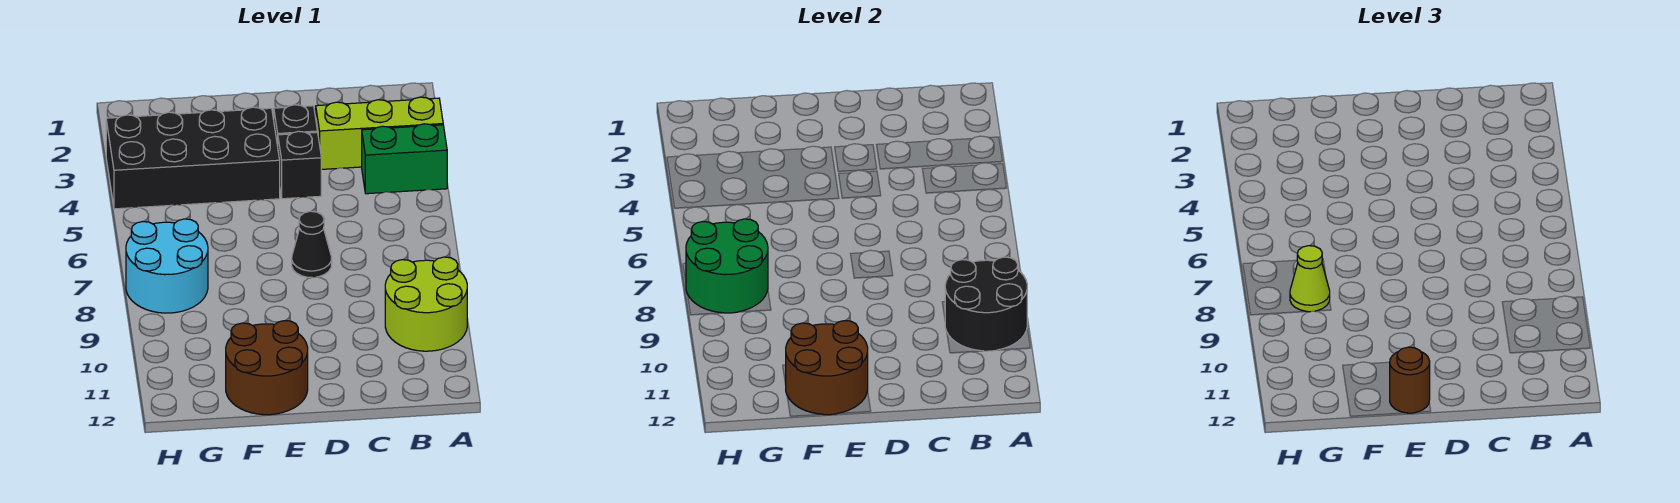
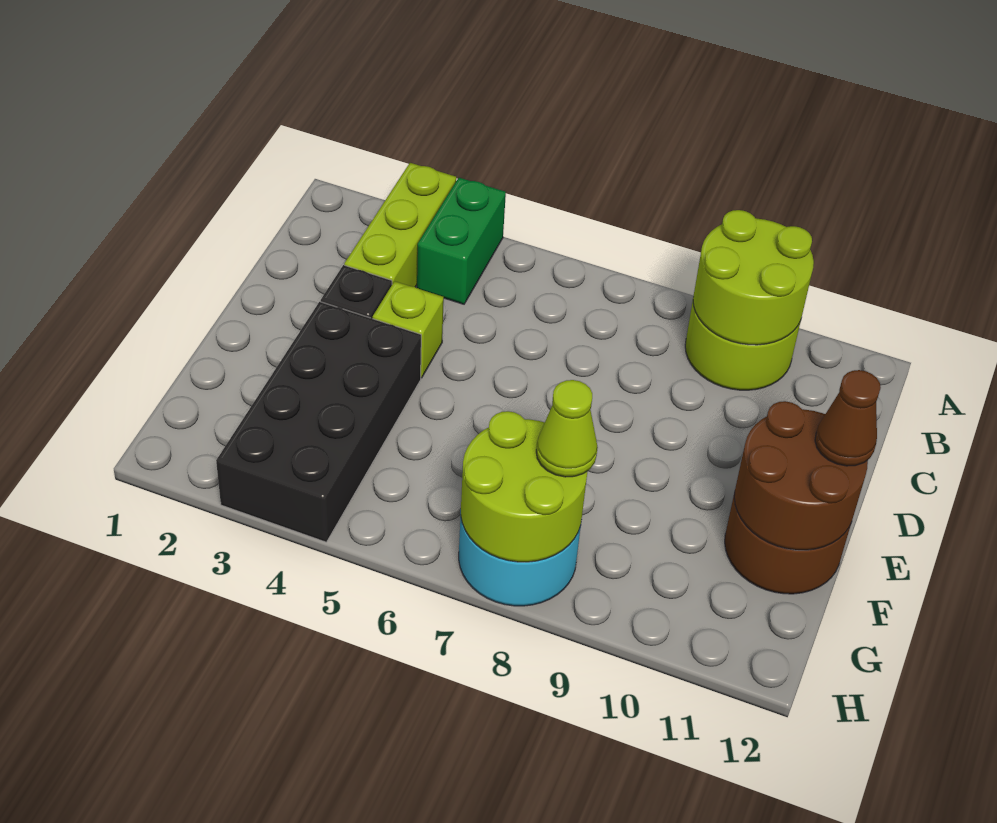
black 2x2 round brick [945,257,1027,351] -> lime 2x2 round brick [693,210,814,345]
black 1x1 brick [278,131,321,199] -> lime 1x1 brick [373,281,444,378]
black 1x1 cone [292,211,332,277] -> none
brown 1x1 round brick [1390,347,1430,413] -> brown 1x1 cone [815,370,881,466]
green 2x2 round brick [686,219,768,313] -> lime 2x2 round brick [461,411,588,562]

